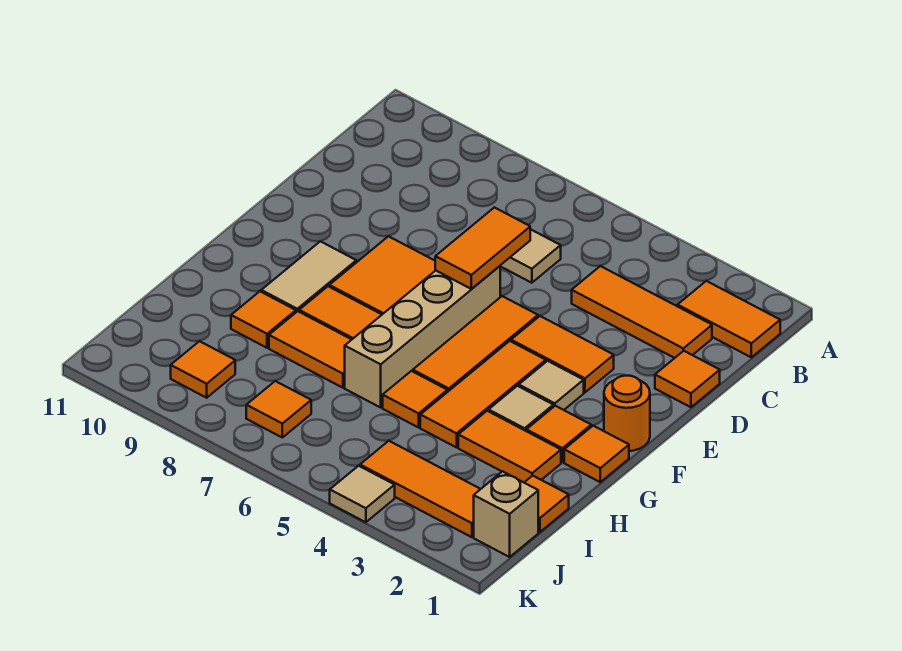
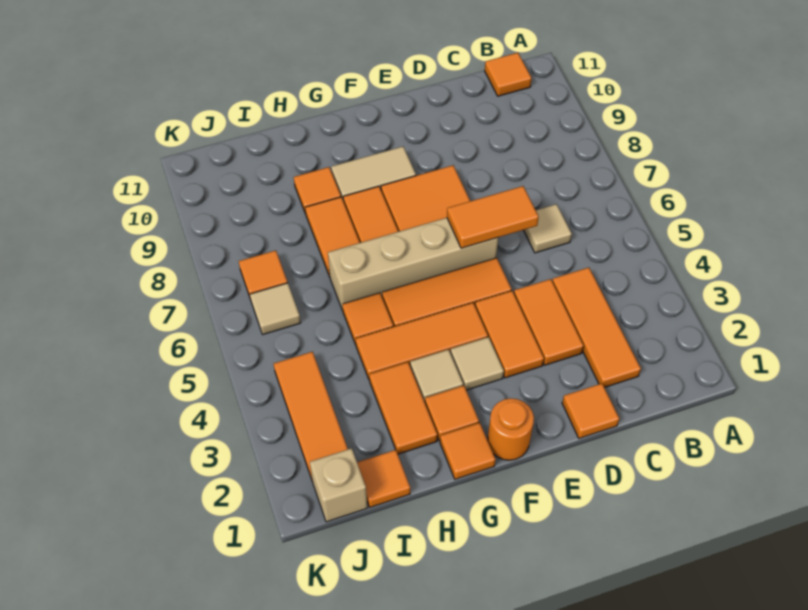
orange 1x2 tile [678,281,780,357] -> orange 1x2 tile moved to [514,279,584,365]
orange 1x1 tile [171,341,235,398] -> orange 1x1 tile moved to [485,53,532,96]
tan 1x1 tile [330,466,395,522] -> tan 1x1 tile moved to [250,283,301,335]

